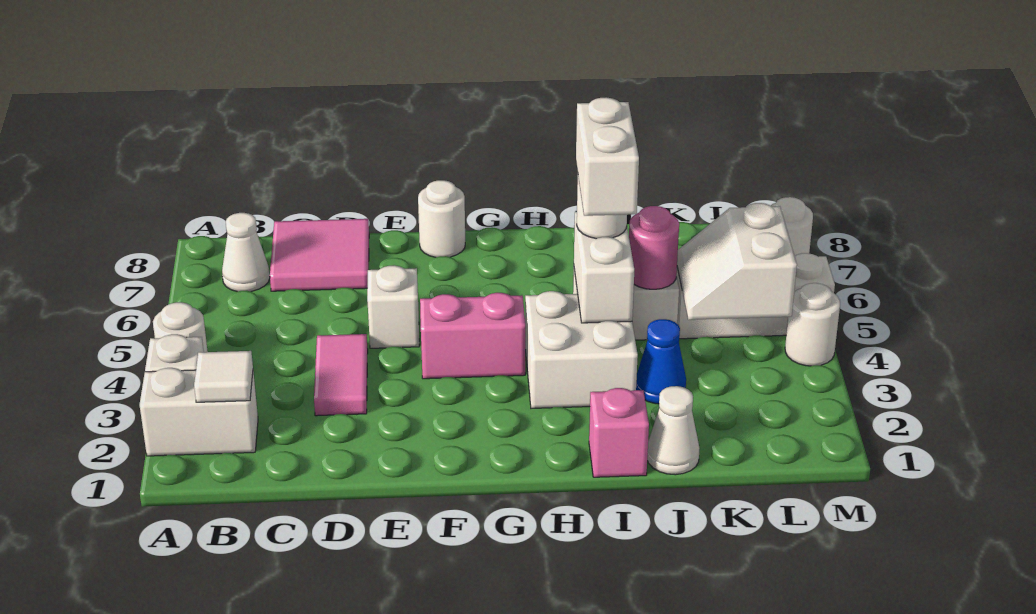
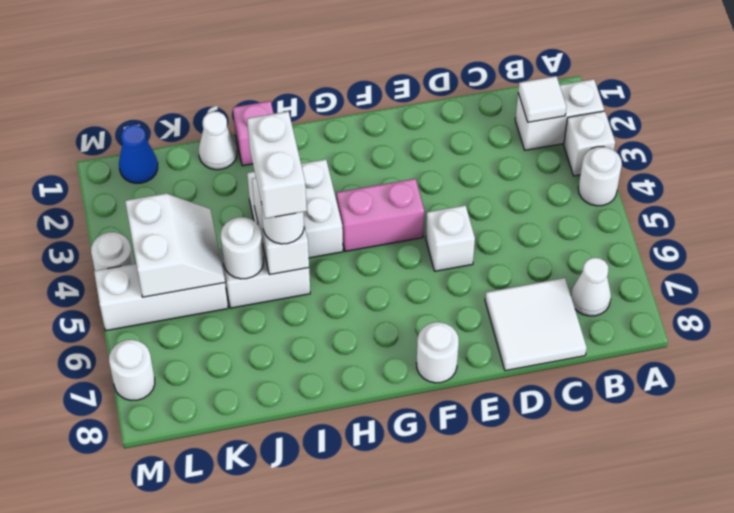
pink 2x2 tile [270,219,369,291] -> white 2x2 tile [485,278,587,371]
pink 1x2 tile [314,334,368,416] -> none
blue 1x1 cone [636,319,686,404] -> blue 1x1 cone moved to [119,125,158,183]
pink 1x1 round brick [629,206,679,289] -> white 1x1 round brick [221,217,264,279]

